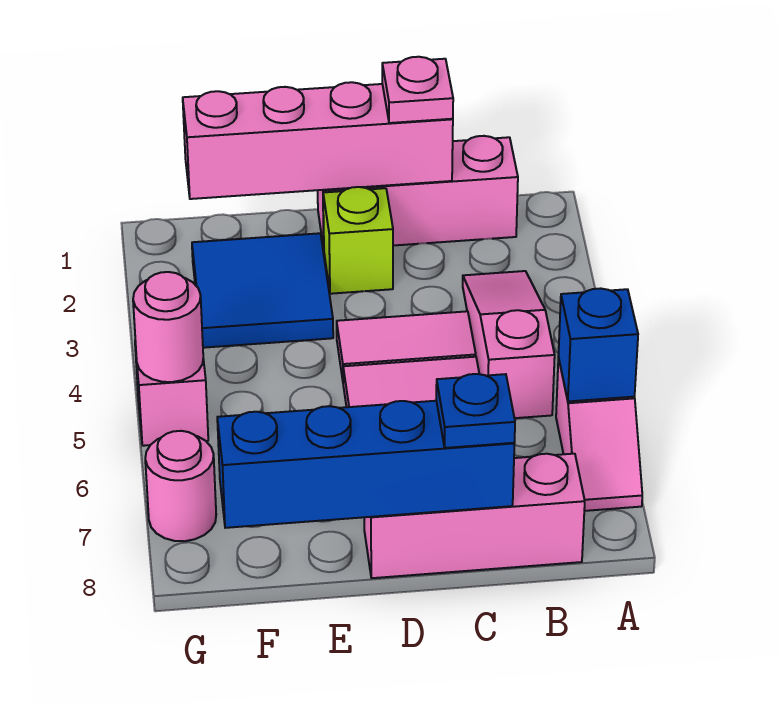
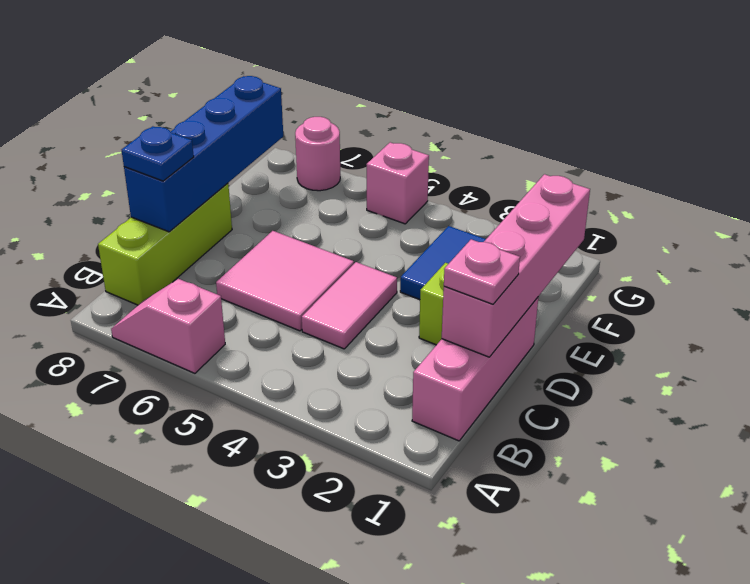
blue 1x1 brick [558,289,638,401] -> none
pink 1x3 slope [463,271,555,418] -> none
pink 1x3 brick [364,454,585,578] -> lime 1x3 brick [98,183,232,305]
pink 1x1 round brick [133,272,203,382] -> none

